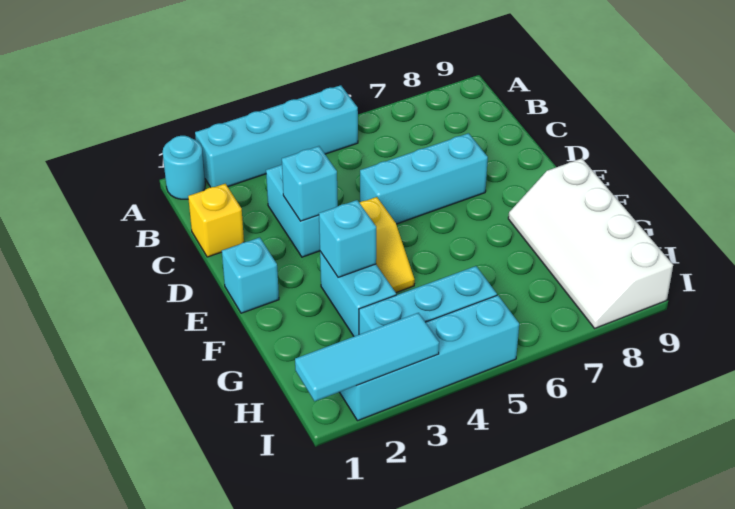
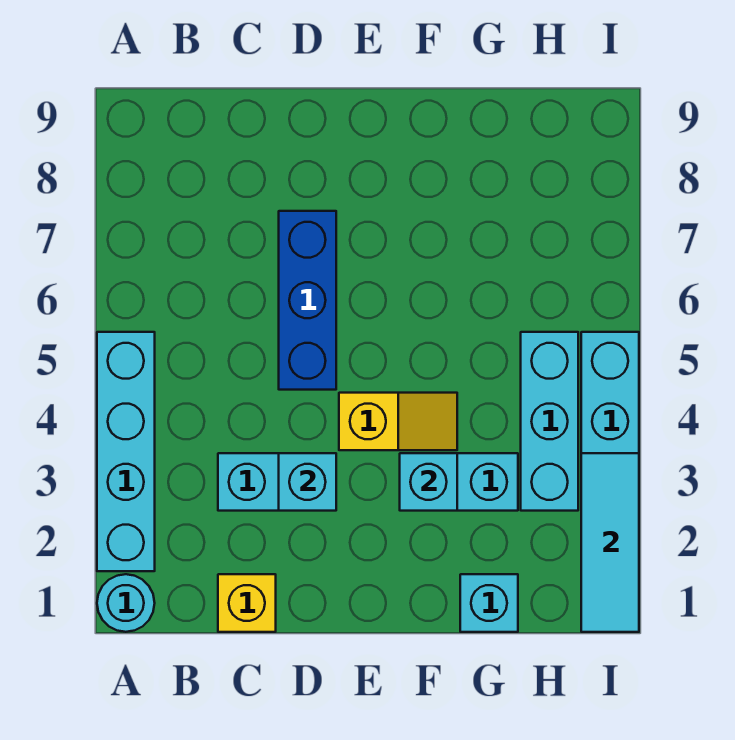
cyan 1x3 brick [360,133,488,224] -> blue 1x3 brick [279,211,336,390]
cyan 1x1 brick [222,237,279,313] -> cyan 1x1 brick moved to [460,574,518,632]
white 2x4 slope [508,159,673,328] -> none

